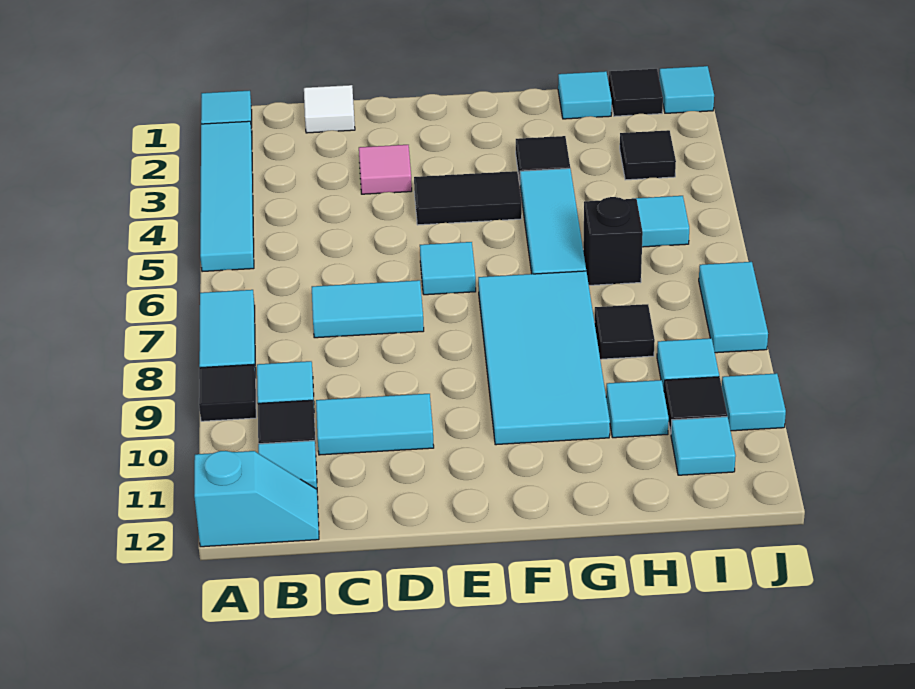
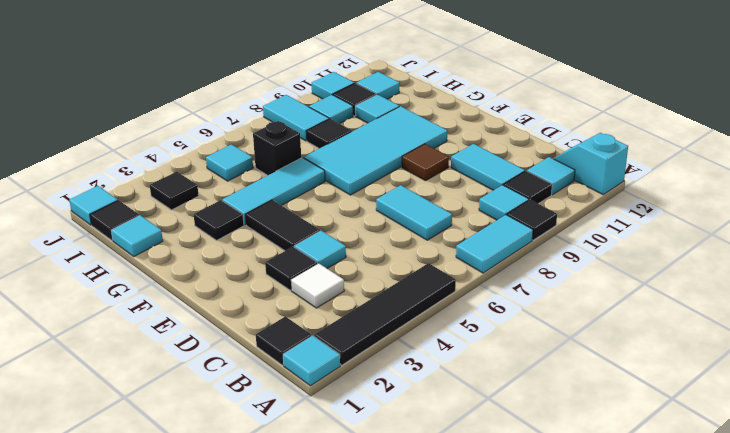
cyan 1x4 tile [200,121,254,272] -> black 1x4 tile [314,263,456,365]
none -> black 1x1 tile [256,317,312,365]
white 1x1 tile [304,85,355,133] -> white 1x1 tile moved to [291,263,344,308]
pink 1x1 tile [359,145,412,194] -> black 1x1 tile [265,247,317,290]
cyan 1x1 tile [420,242,476,295] -> cyan 1x1 tile moved to [294,231,346,268]
none -> brown 1x1 tile [402,144,449,181]
cyan 1x2 tile [699,262,768,353] -> cyan 1x2 tile turned to [263,95,329,141]

